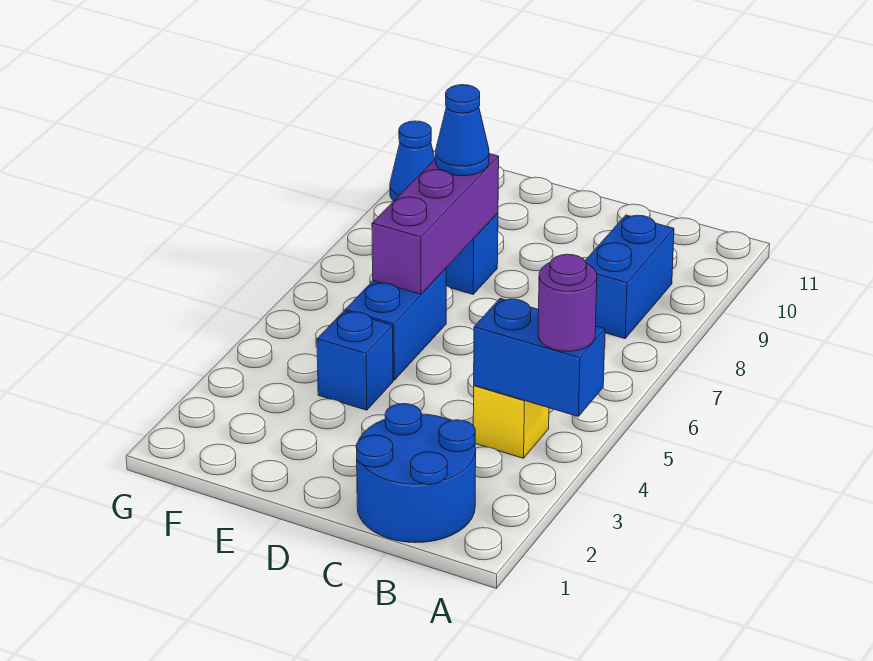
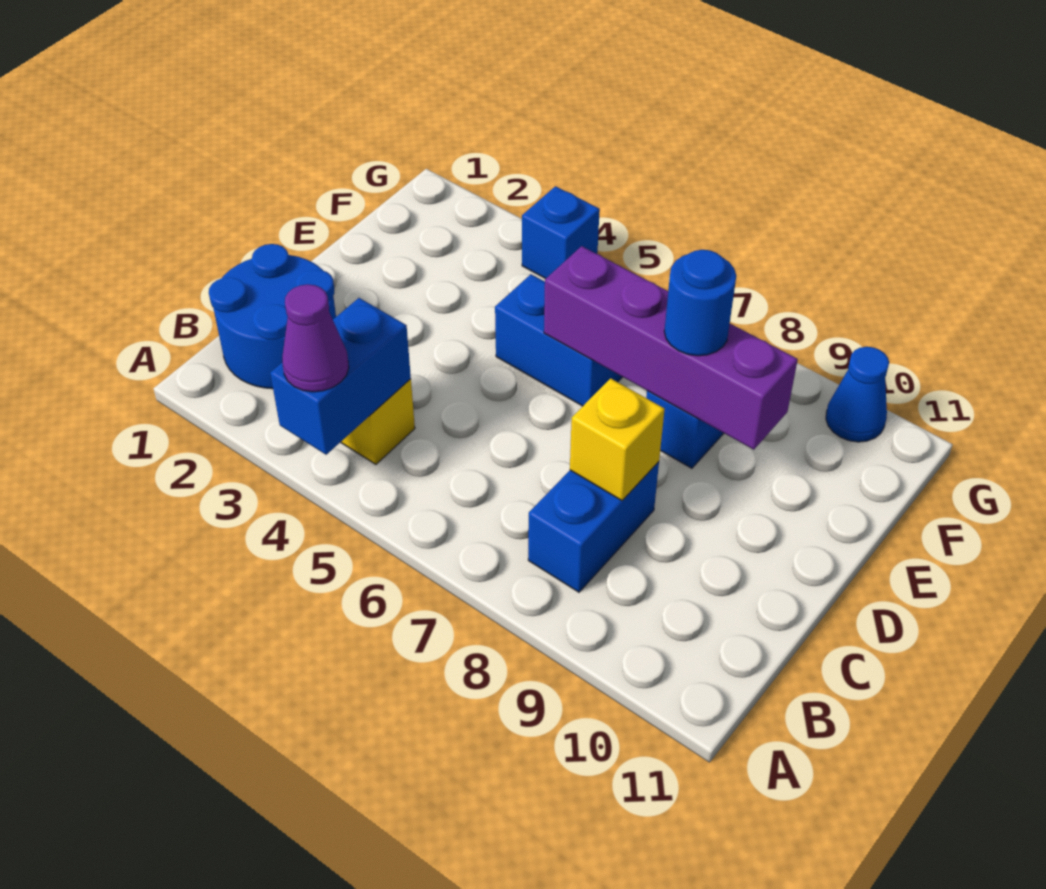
purple 1x1 round brick [538,254,597,351] -> purple 1x1 cone [282,284,349,392]
blue 1x2 brick [585,215,674,339] -> blue 1x2 brick turned to [528,462,659,592]
none -> yellow 1x1 brick [570,378,665,501]
blue 1x1 brick [317,311,393,410] -> blue 1x1 brick moved to [522,186,600,279]
purple 1x3 brick [372,154,499,294] -> purple 1x4 brick [544,246,798,450]
blue 1x1 cone [436,85,489,176] -> blue 1x1 round brick [664,250,736,356]

